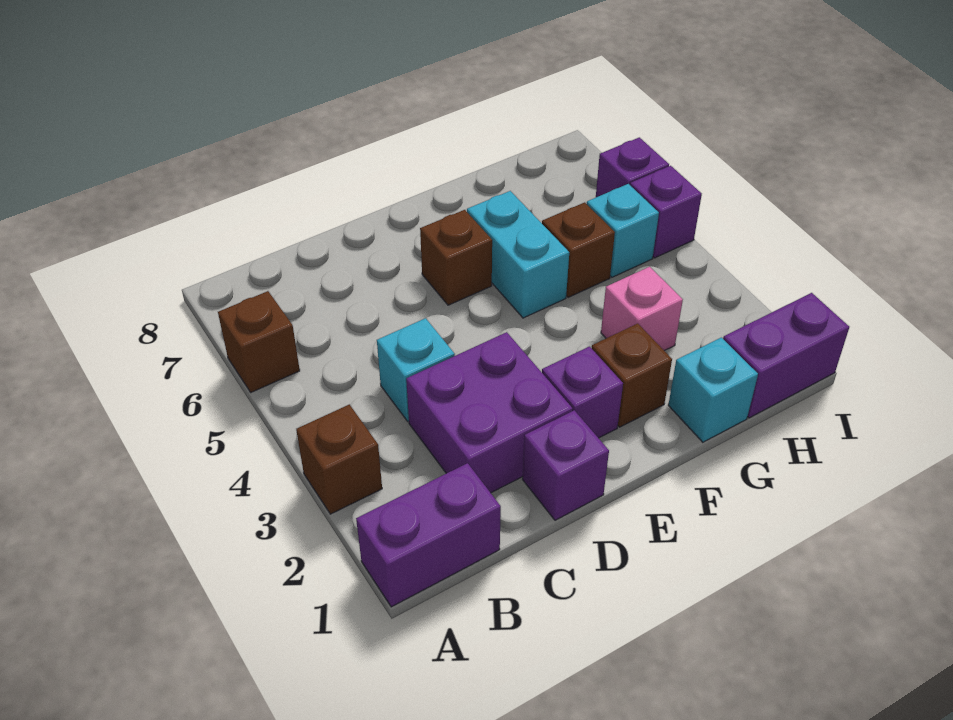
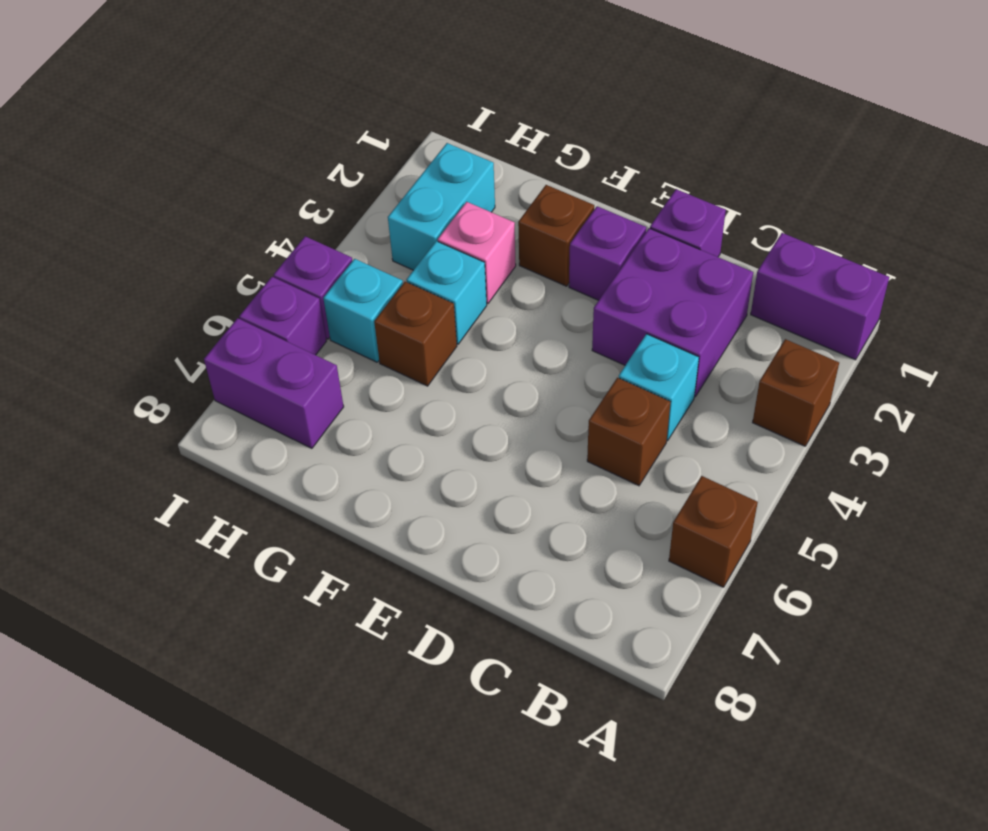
brown 1x1 brick [420,210,492,305] -> brown 1x1 brick moved to [587,378,670,486]
cyan 1x2 brick [467,191,569,318] -> cyan 1x2 brick moved to [388,143,495,270]
cyan 1x1 brick [668,338,758,442] -> cyan 1x1 brick moved to [407,241,487,344]
purple 1x2 brick [723,293,849,418] -> purple 1x2 brick moved to [204,318,344,448]

